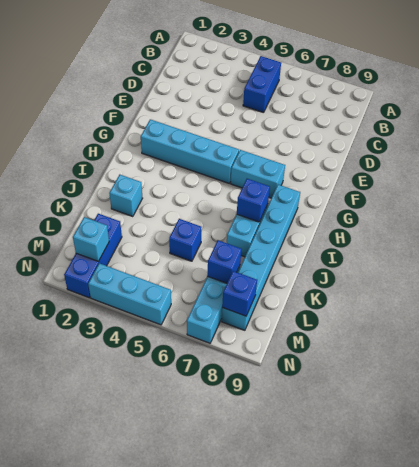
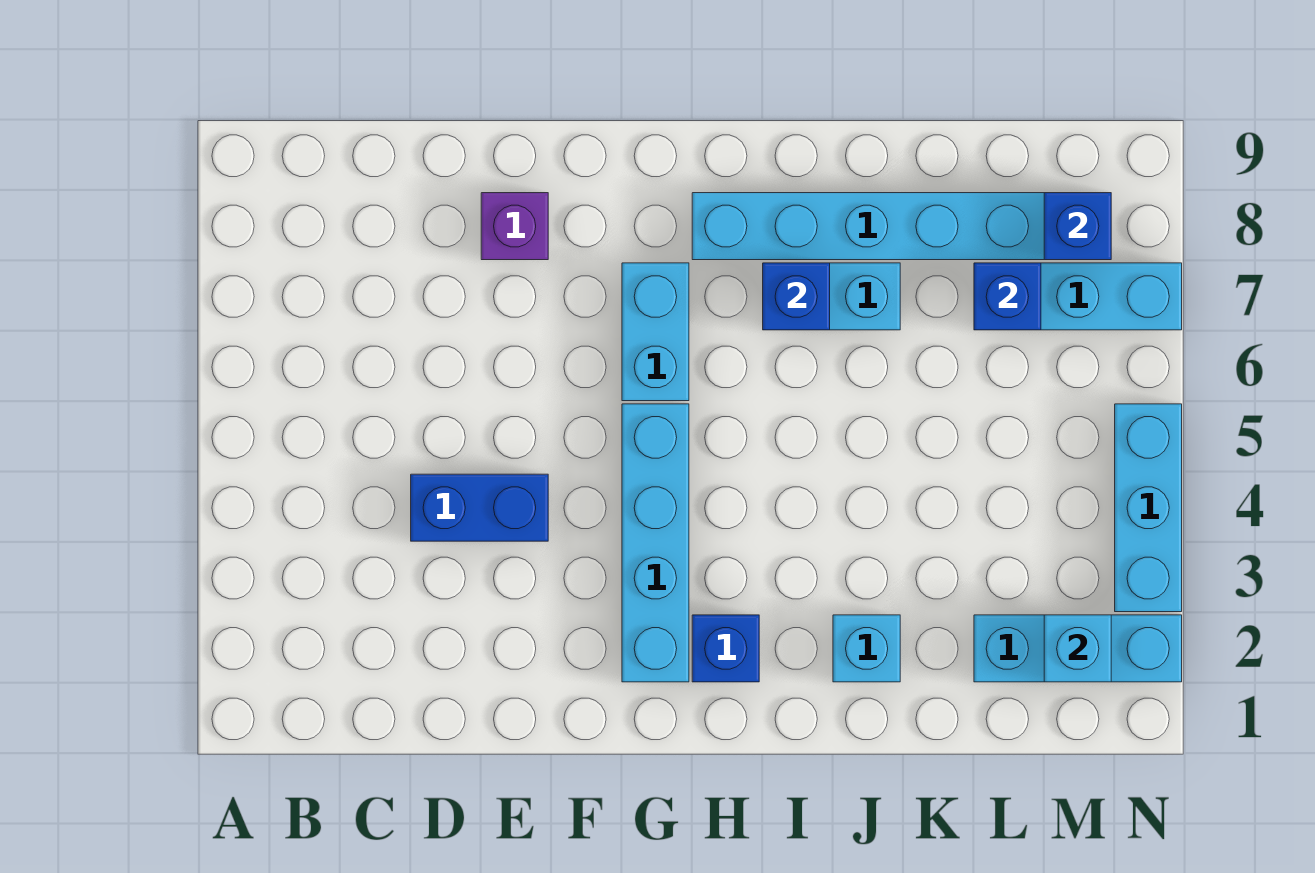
blue 1x2 brick [243,56,281,113] -> blue 1x2 brick moved to [411,474,548,541]
none -> purple 1x1 brick [481,193,548,260]
blue 1x1 brick [169,219,202,261] -> blue 1x1 brick moved to [692,615,759,682]
blue 1x3 brick [64,214,122,298] -> cyan 1x3 brick [974,615,1182,682]

